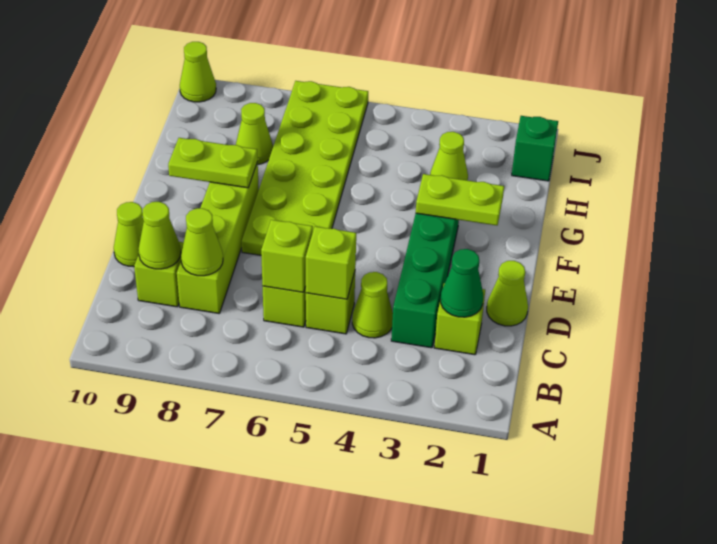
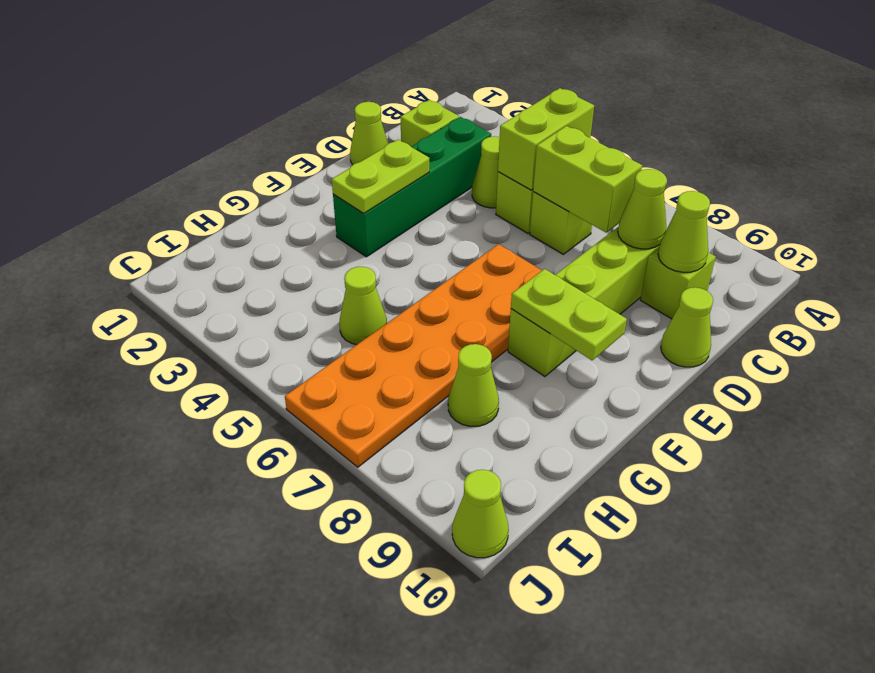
green 1x1 cone [441,249,483,317] -> none
lime 1x1 brick [306,226,356,299] -> lime 1x2 brick [498,88,594,190]
lime 1x1 brick [261,220,313,292] -> lime 1x2 brick [533,126,642,233]
lime 2x6 plate [242,81,368,255] -> orange 2x6 plate [285,244,542,467]
lime 1x2 plate [416,174,504,225] -> lime 1x2 plate turned to [332,140,429,213]
lime 1x1 cone [430,132,468,180] -> lime 1x1 cone moved to [339,267,387,345]
green 1x1 brick [512,116,558,181] -> none

